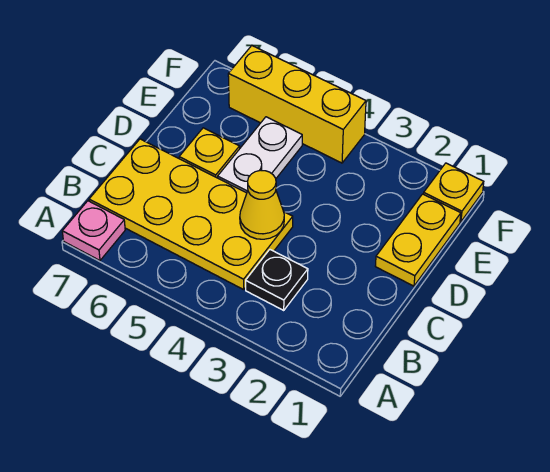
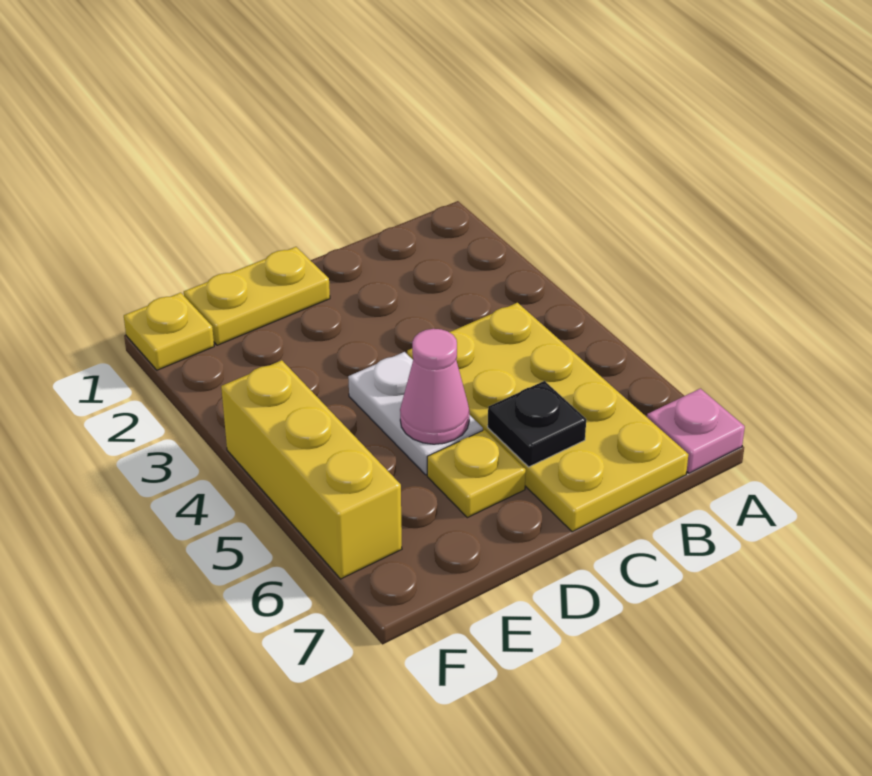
black 1x1 plate [246,250,308,310] -> black 1x1 plate moved to [488,381,586,467]
yellow 1x1 cone [240,170,284,239] -> none
white 1x2 plate [218,117,302,193] -> white 1x2 plate turned to [348,352,483,475]
none -> pink 1x1 cone [400,329,469,444]

